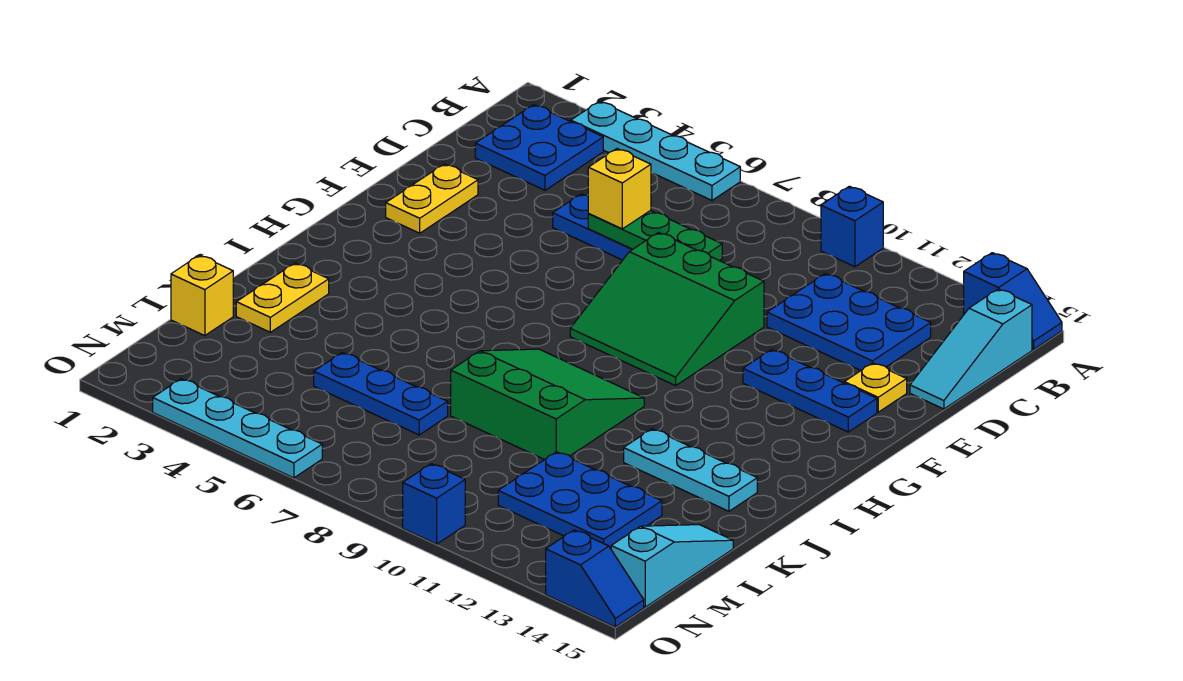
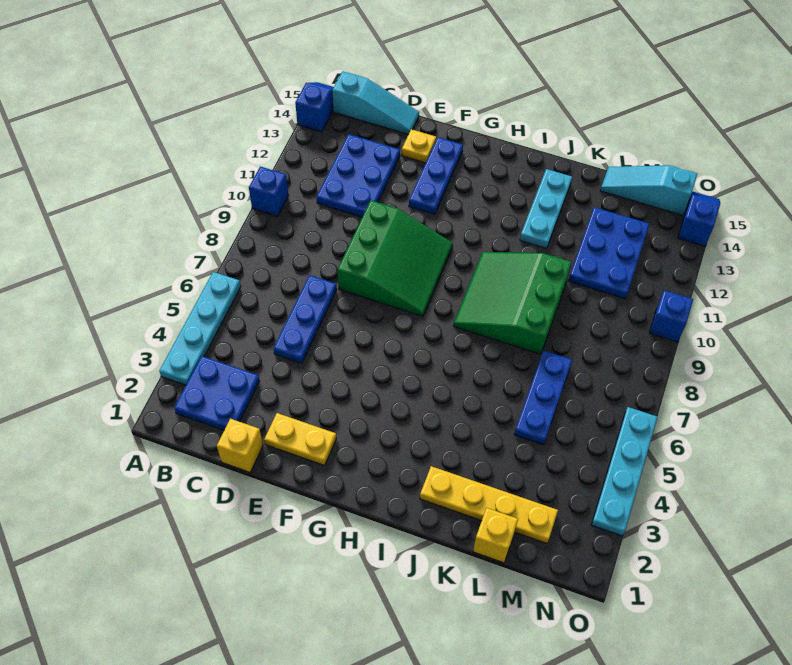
green 1x3 plate [588,211,722,261] -> none
yellow 1x1 brick [588,149,651,229] -> yellow 1x1 brick moved to [217,419,263,472]
yellow 1x2 plate [236,263,329,332] -> yellow 1x4 plate [420,466,558,543]

